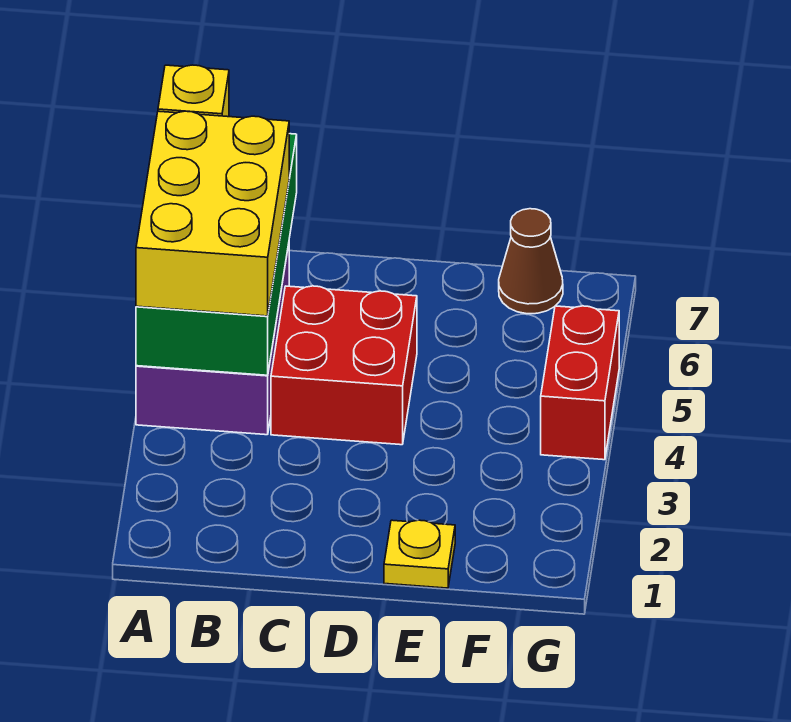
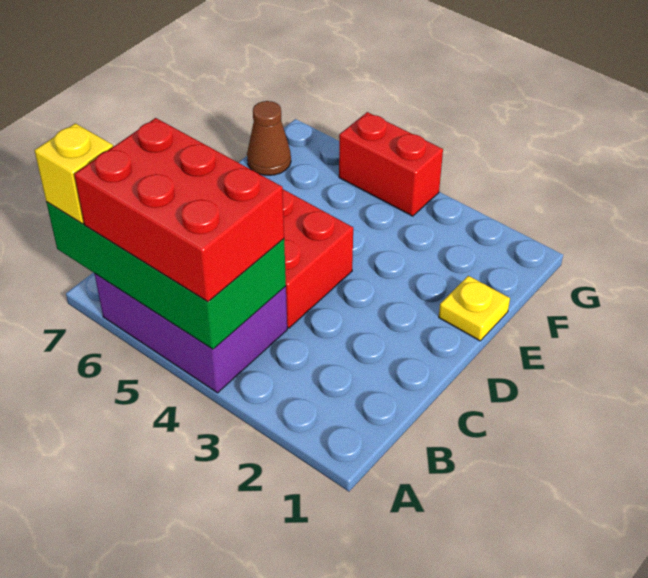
yellow 2x3 brick [136,111,289,316] -> red 2x3 brick [74,118,284,302]

